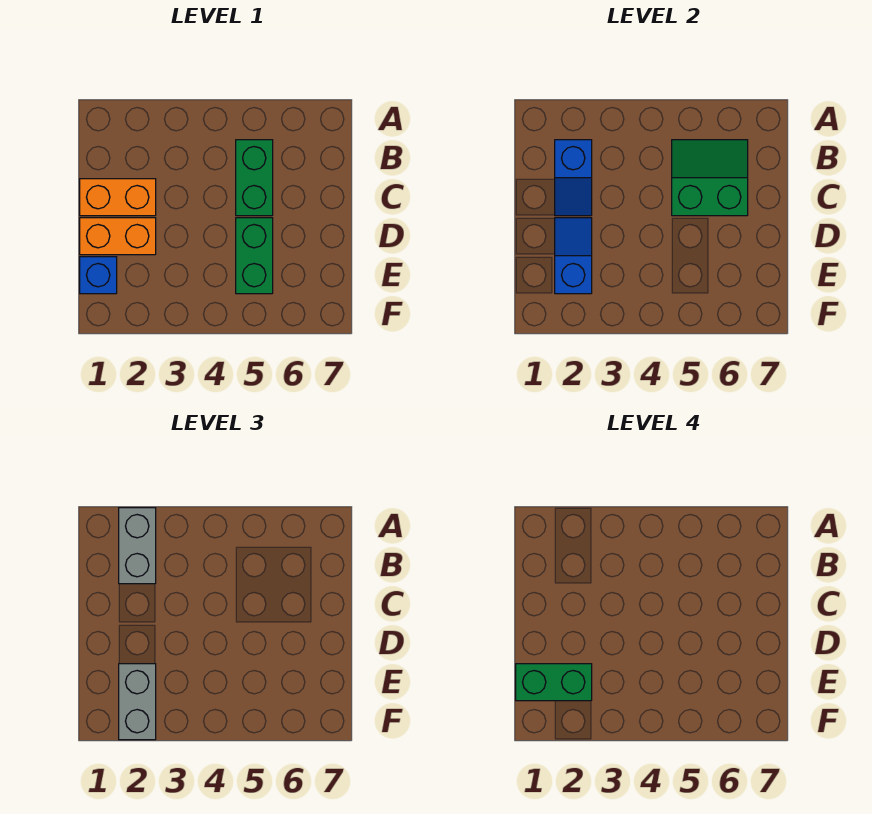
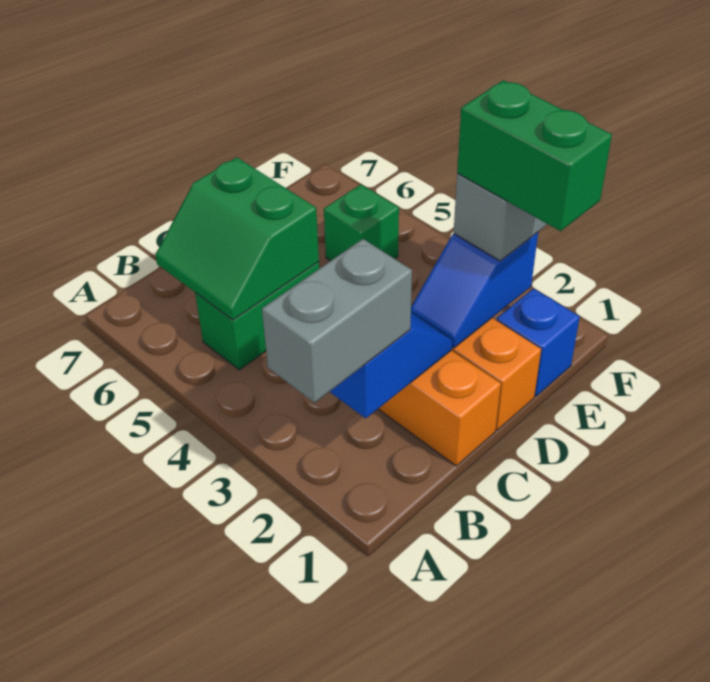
green 1x2 brick [236,218,273,294] -> green 1x1 brick [324,184,399,261]

